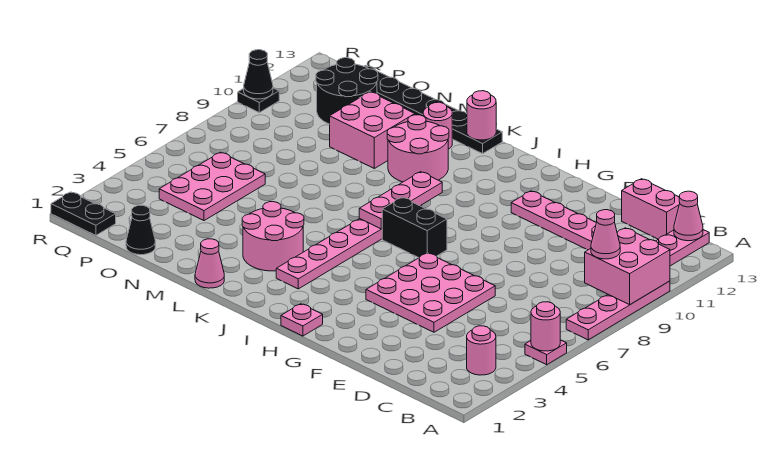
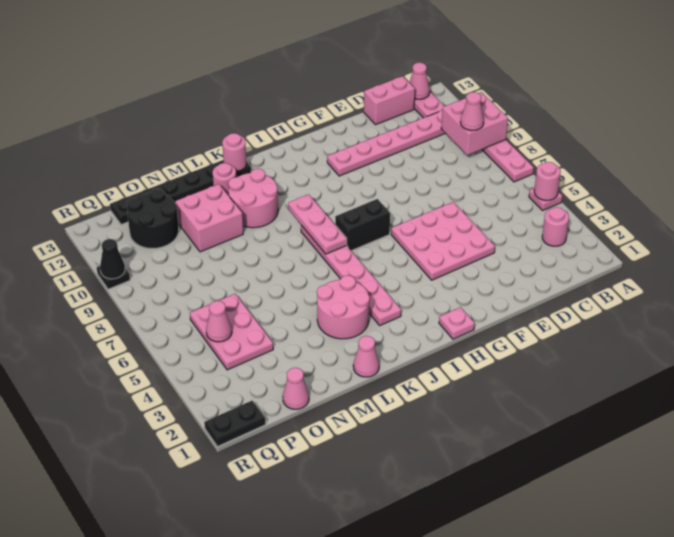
black 1x1 cone [126,205,155,255] -> pink 1x1 cone [283,368,309,409]
none -> pink 1x1 cone [206,301,232,342]

